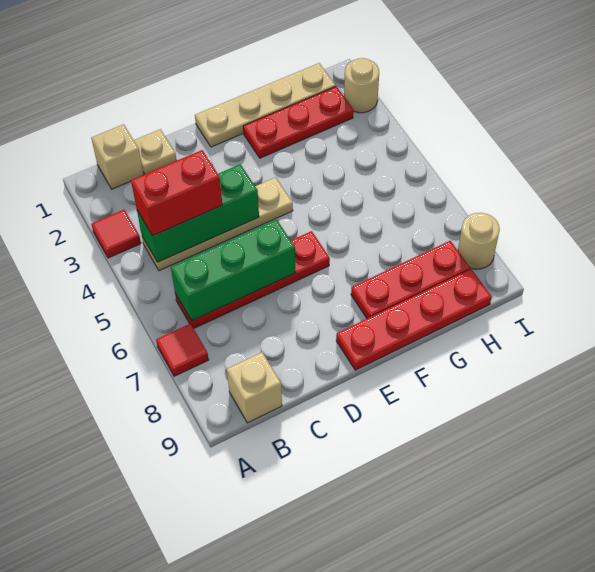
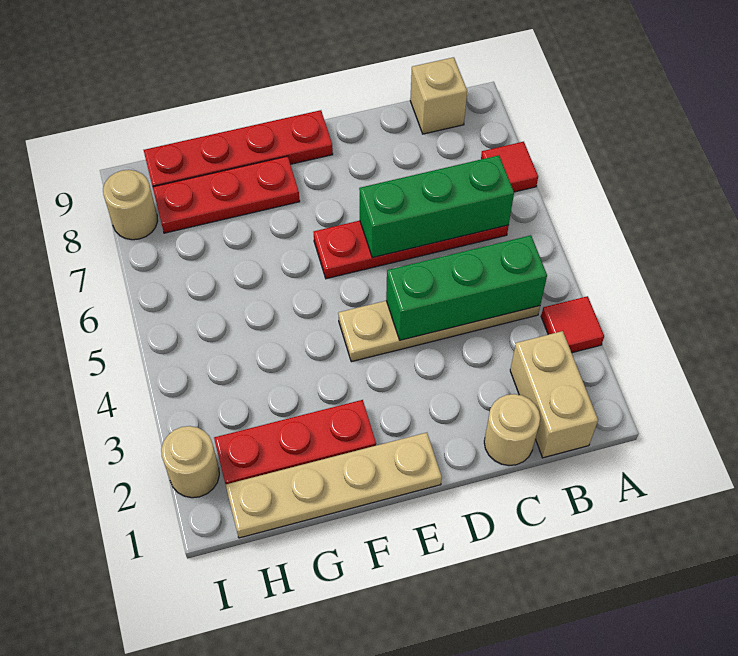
tan 1x1 brick [91,124,143,189] -> tan 1x2 brick [510,331,598,458]
red 1x2 brick [131,150,222,236] -> none
tan 1x1 plate [134,129,177,174] -> tan 1x1 round brick [484,394,540,466]

